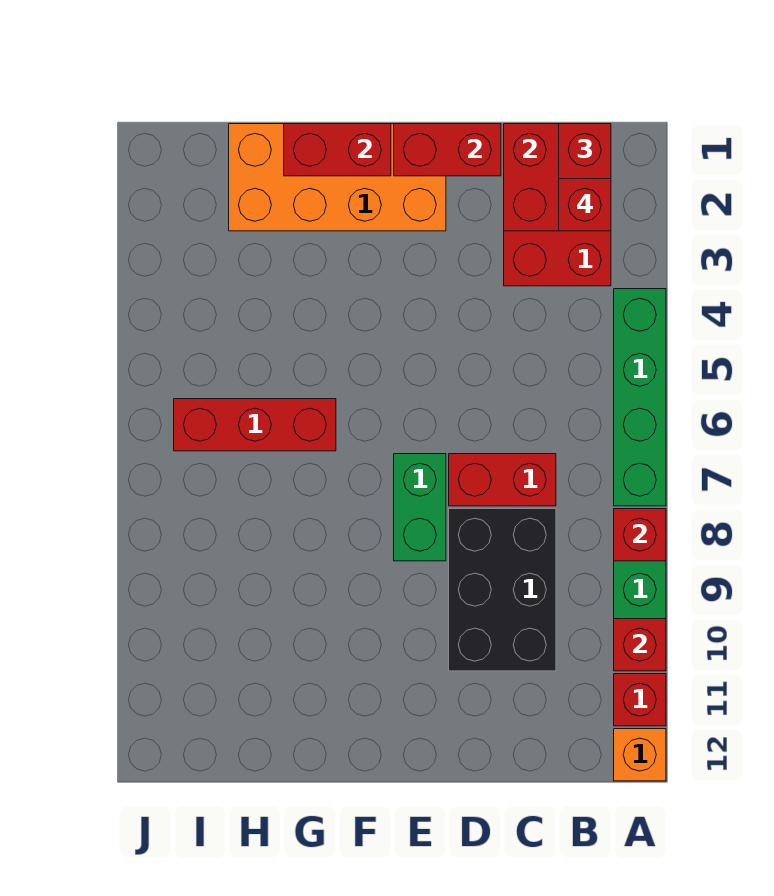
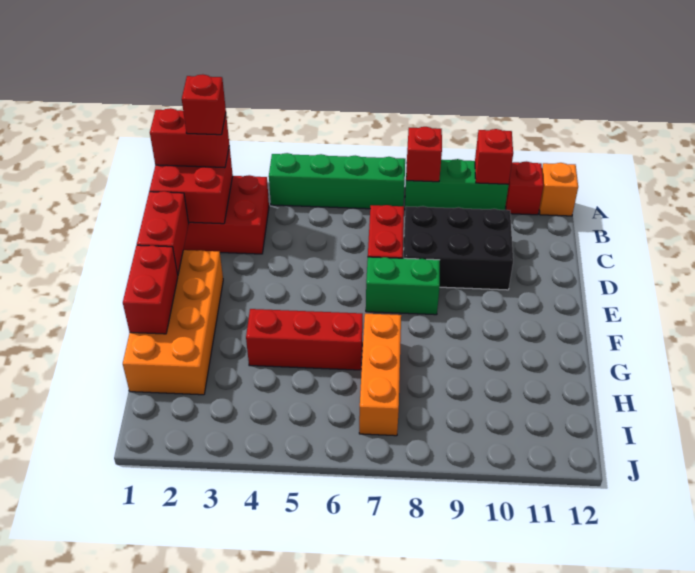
red 1x3 brick [174,399,336,451] -> red 1x3 brick turned to [246,309,363,370]
none -> orange 1x3 brick [359,314,401,436]

